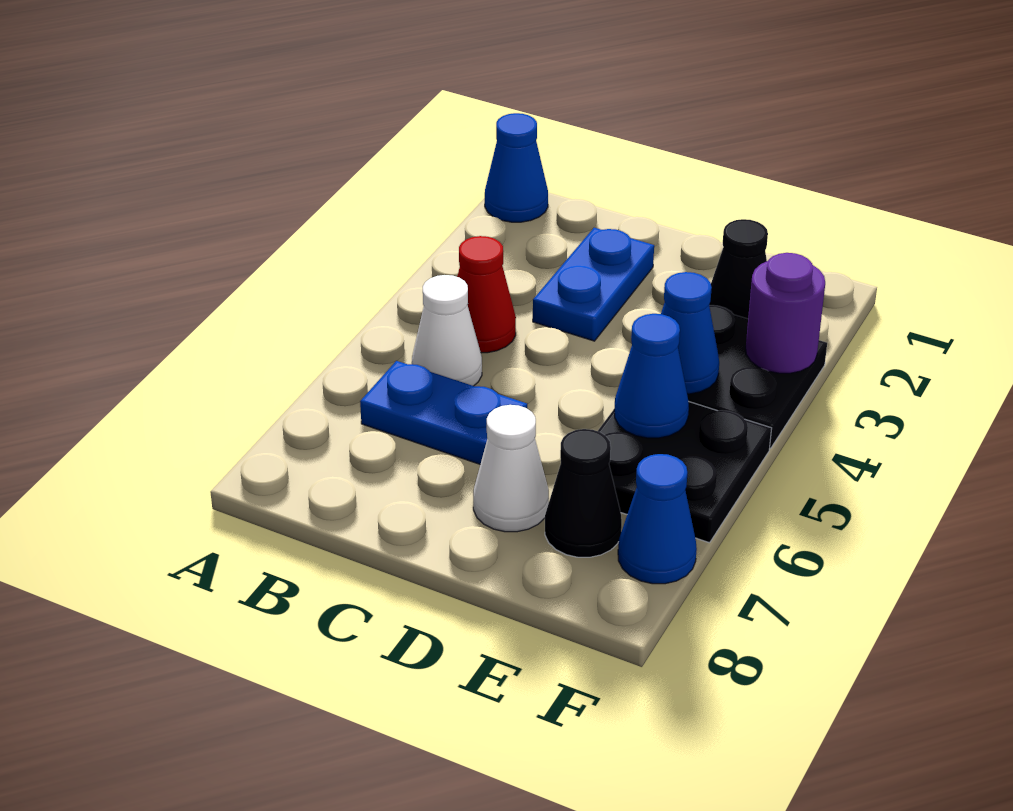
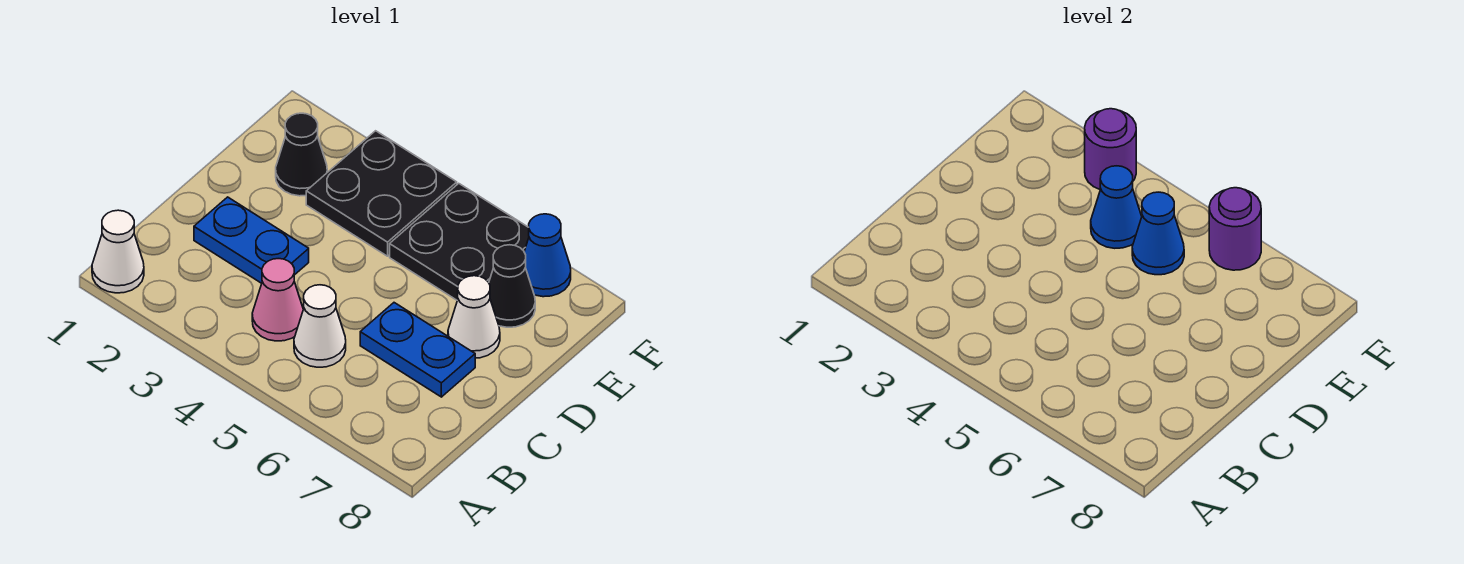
blue 1x1 cone [485,113,548,222] -> white 1x1 cone [92,210,144,293]
red 1x1 cone [457,236,516,353] -> pink 1x1 cone [252,259,303,341]
blue 1x2 plate [360,361,527,464] -> blue 1x2 plate turned to [360,303,475,397]
none -> purple 1x1 round brick [1209,188,1261,270]

